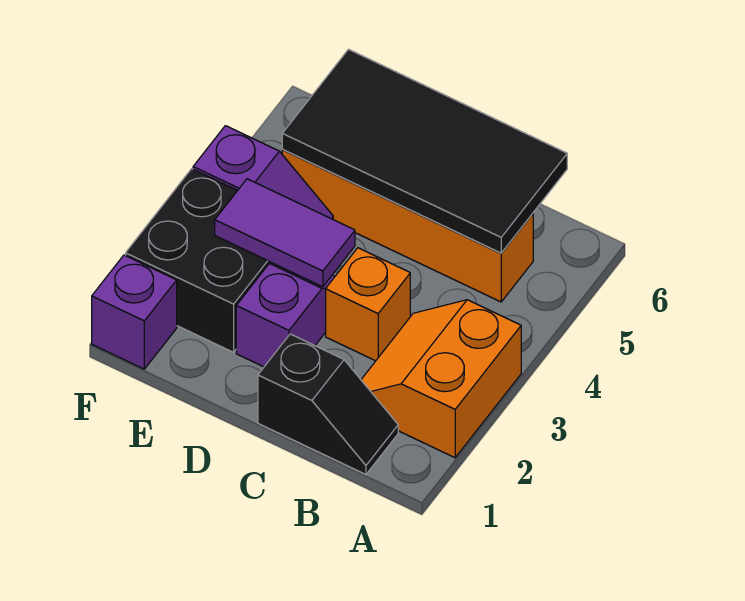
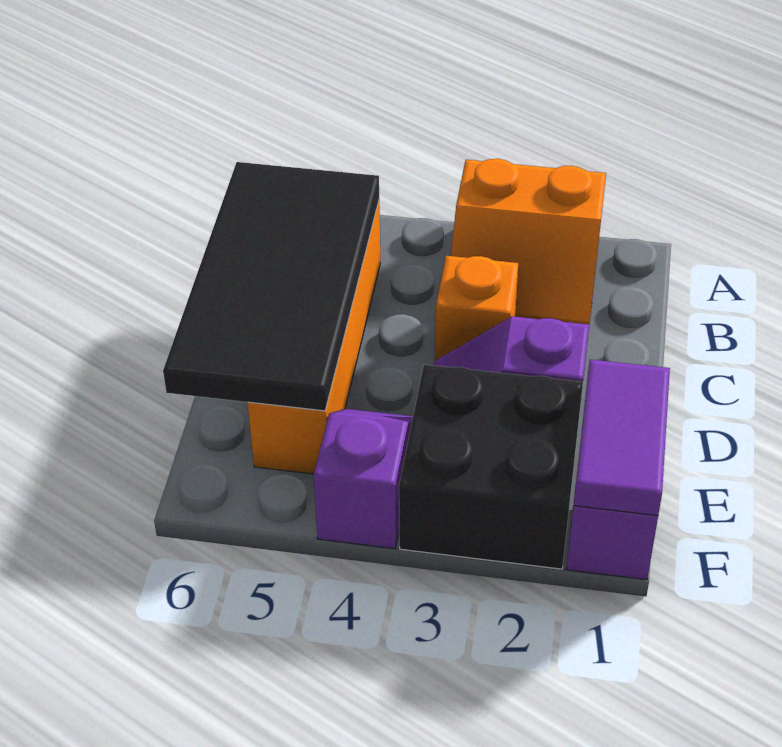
black 1x2 slope [258,334,398,475] -> none
purple 1x2 tile [215,179,355,287] -> purple 1x2 tile moved to [574,359,670,516]

